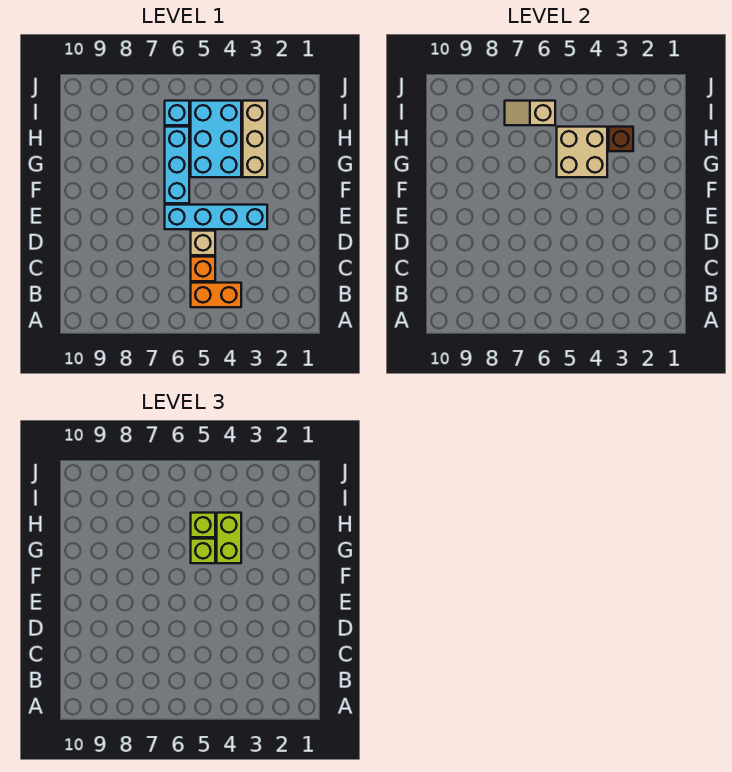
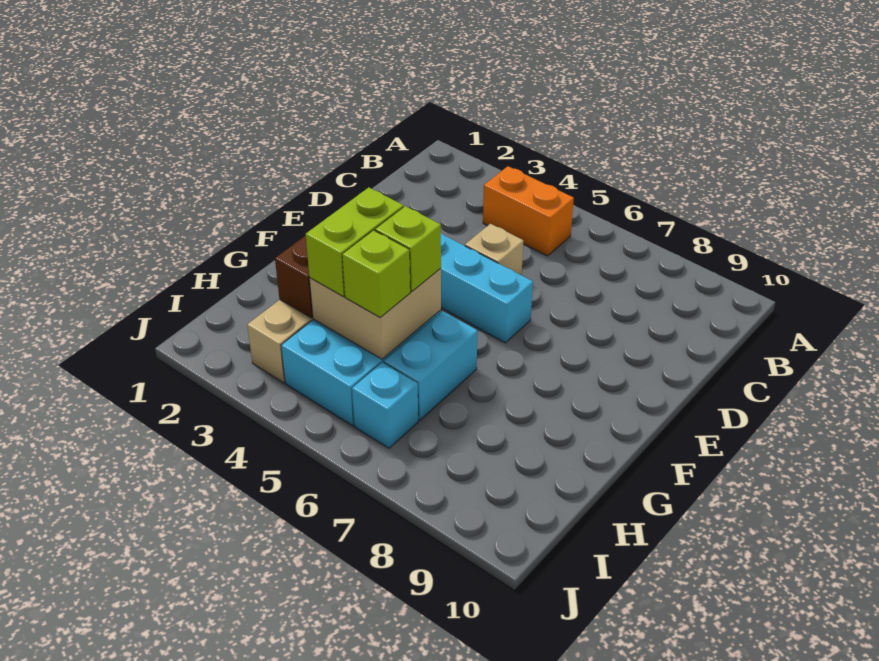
orange 1x1 brick [191,257,215,281] -> none
cyan 1x3 brick [165,127,189,203] -> cyan 1x2 brick [384,311,477,420]
tan 1x2 slope [505,101,555,125] -> none

